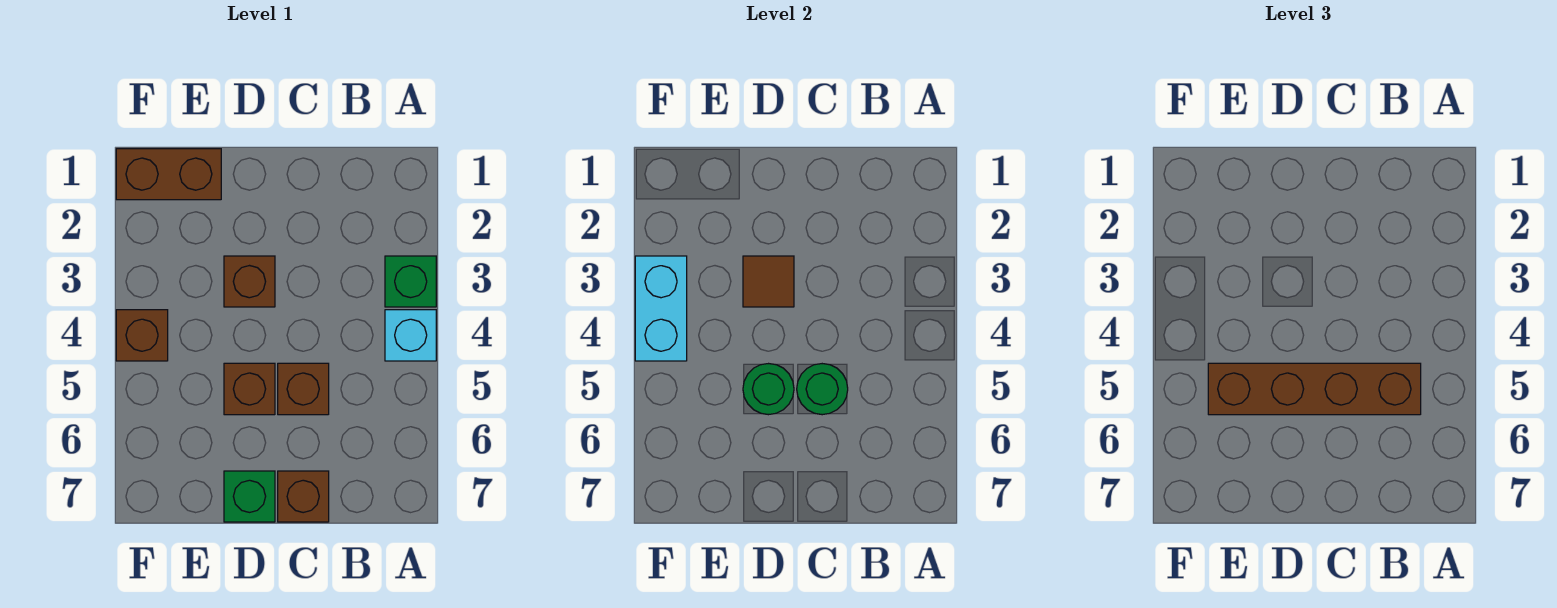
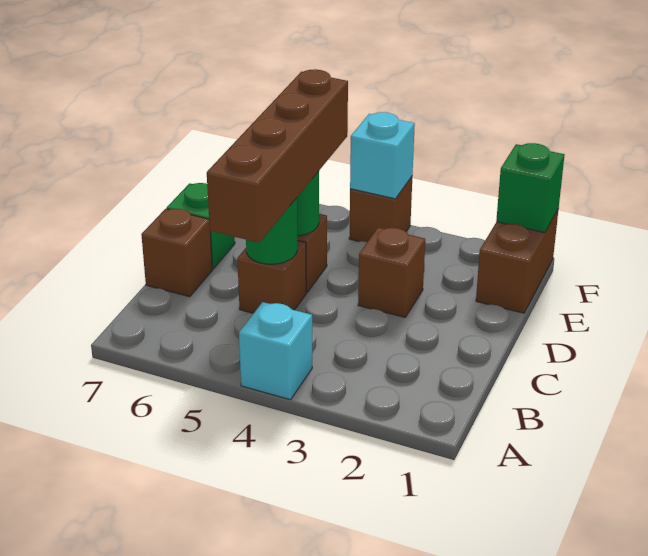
green 1x1 brick [385,256,436,307] -> green 1x1 brick moved to [496,143,564,233]
brown 1x1 tile [743,256,794,307] -> none
cyan 1x2 brick [635,256,687,361] -> cyan 1x1 brick [350,112,415,199]

